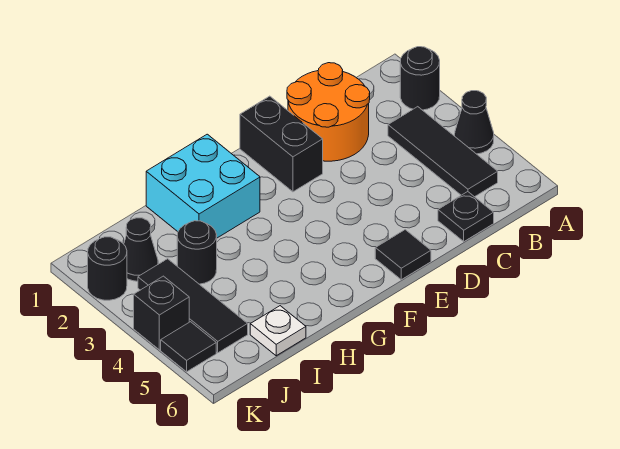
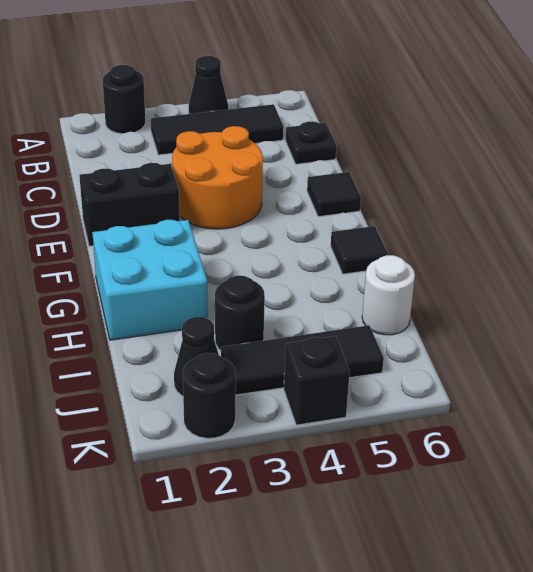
orange 2x2 round brick [287,63,370,161] -> orange 2x2 round brick moved to [172,126,263,229]
white 1x1 plate [250,306,306,356] -> white 1x1 round brick [362,255,415,335]
black 1x1 tile [161,322,216,372] -> black 1x1 tile moved to [331,226,388,274]

